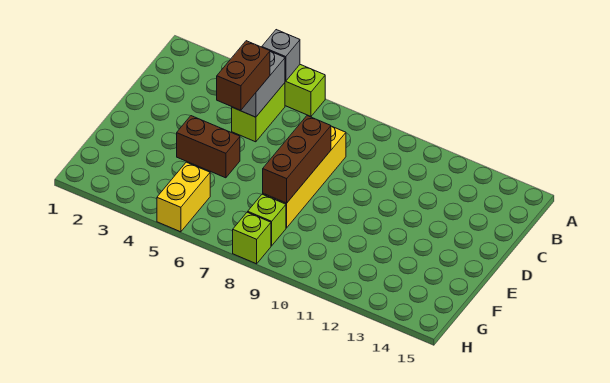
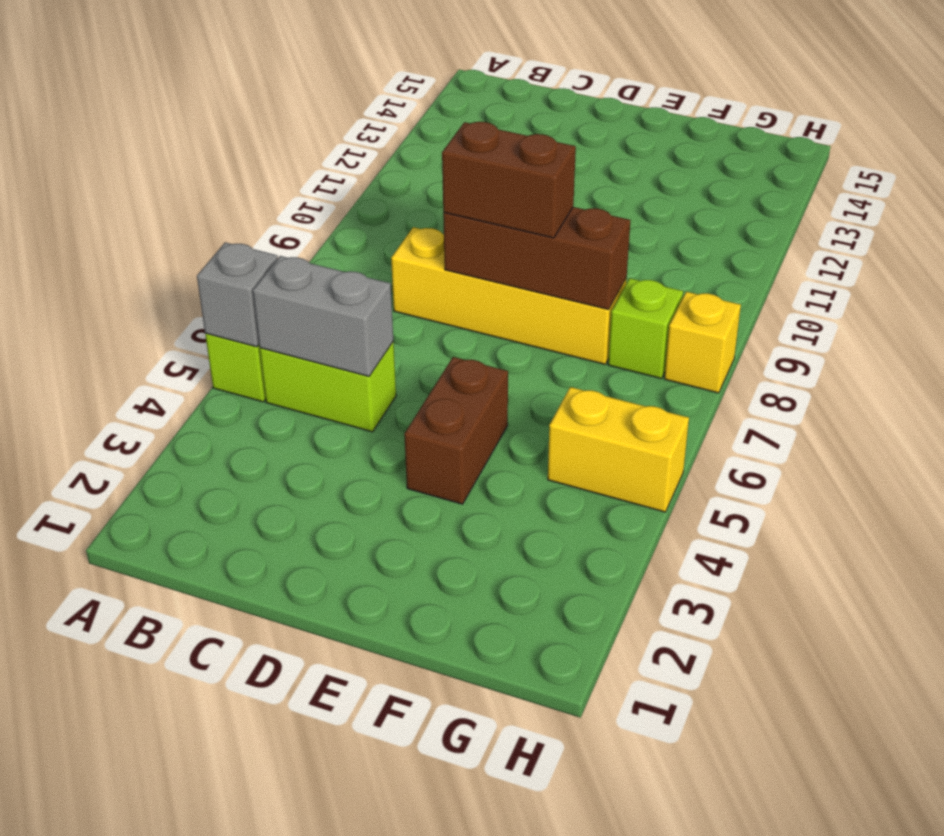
brown 1x2 brick [217,41,270,110] -> brown 1x2 brick moved to [442,122,576,238]
lime 1x1 brick [233,212,271,264] -> yellow 1x1 brick [664,292,741,393]

